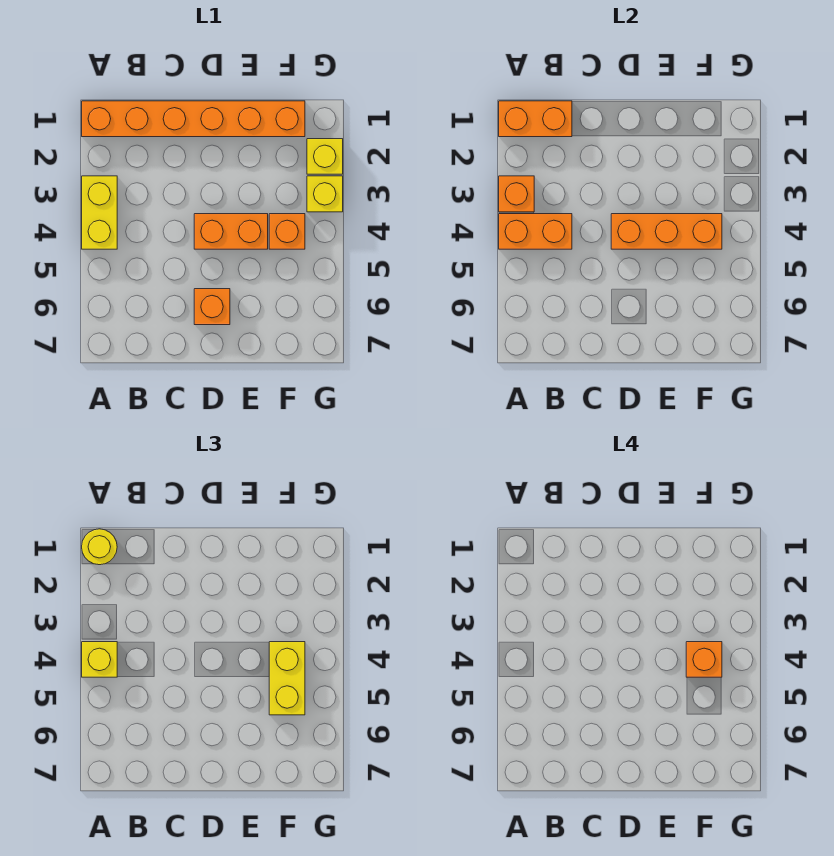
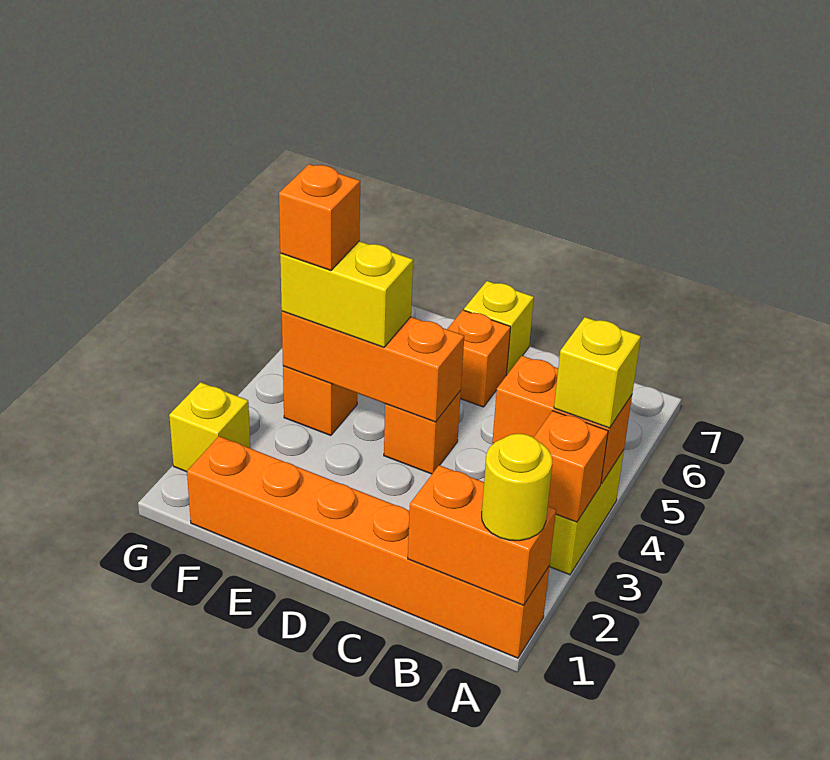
orange 1x2 brick [194,214,268,249] -> orange 1x1 brick [384,390,461,474]
yellow 1x2 brick [269,642,305,715] -> yellow 1x2 brick turned to [280,241,413,347]
yellow 1x1 brick [307,176,343,212] -> yellow 1x1 brick moved to [464,281,534,374]

